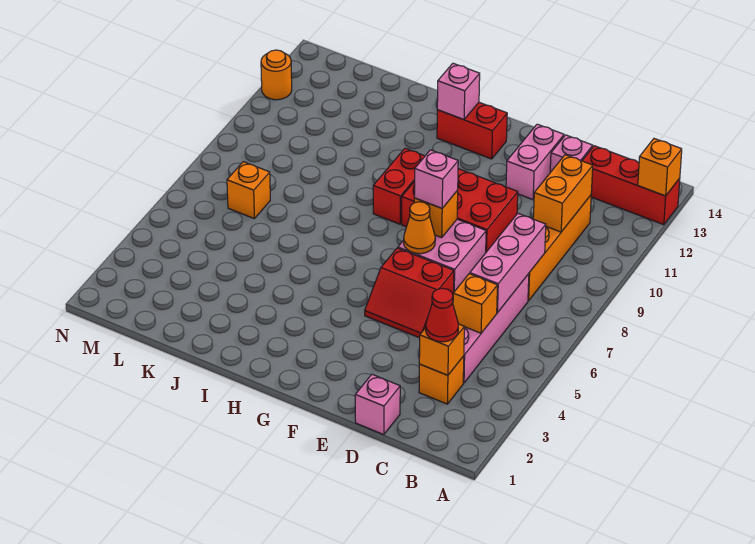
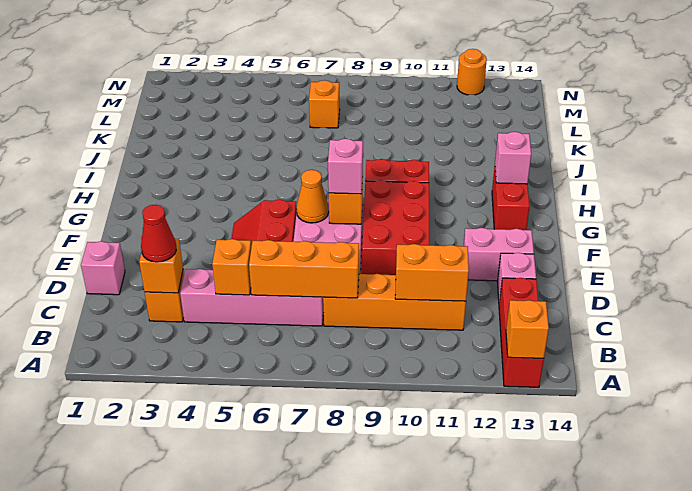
pink 1x3 brick [470,214,546,313] -> orange 1x3 brick [249,240,359,298]

